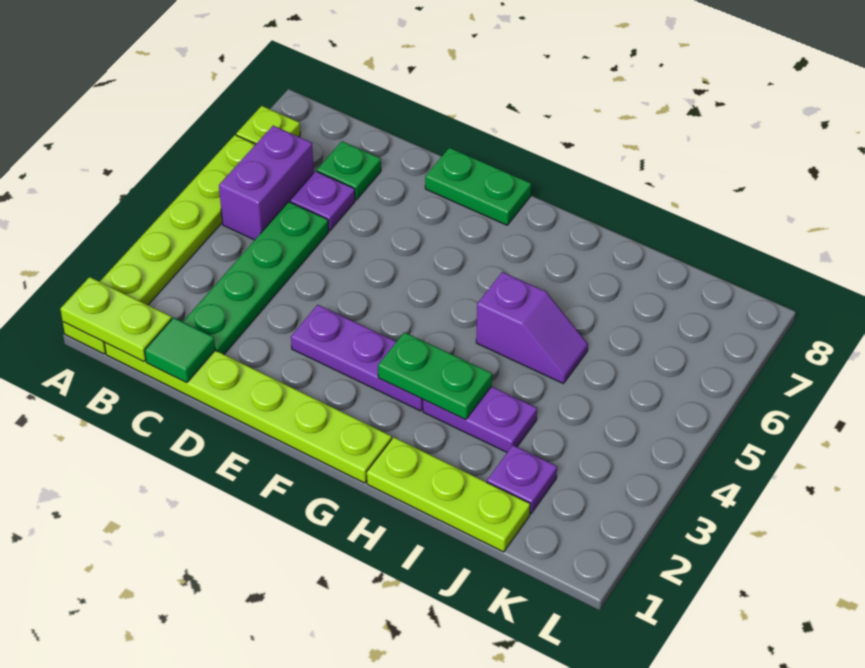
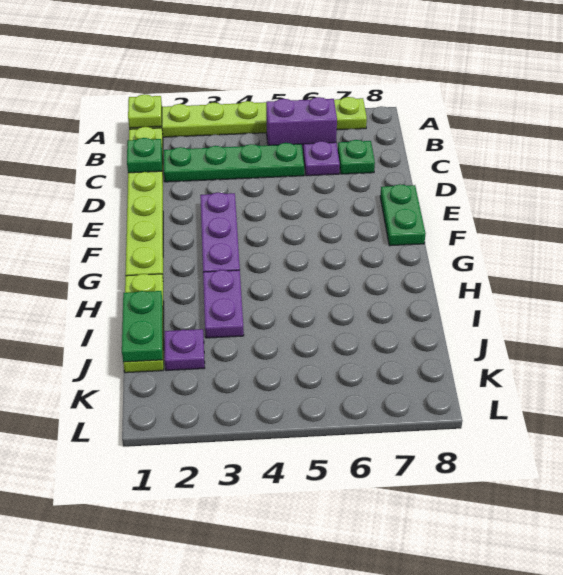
lime 1x2 plate [60,277,172,362] -> lime 1x1 plate [128,94,162,128]
green 1x1 tile [145,318,215,383] -> green 1x1 plate [127,138,162,173]
green 1x2 plate [378,332,492,420] -> green 1x2 plate moved to [122,291,163,362]
purple 1x2 slope [476,272,588,384] -> none

